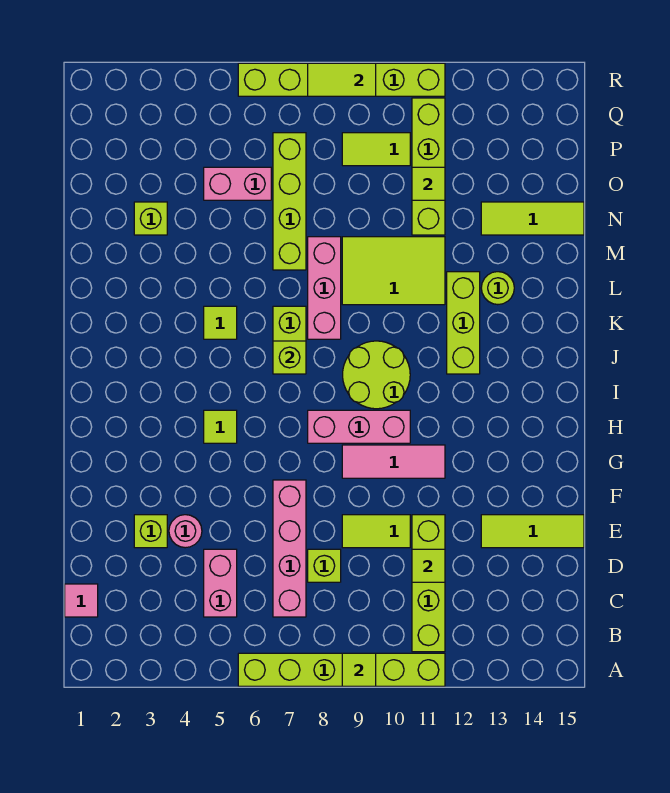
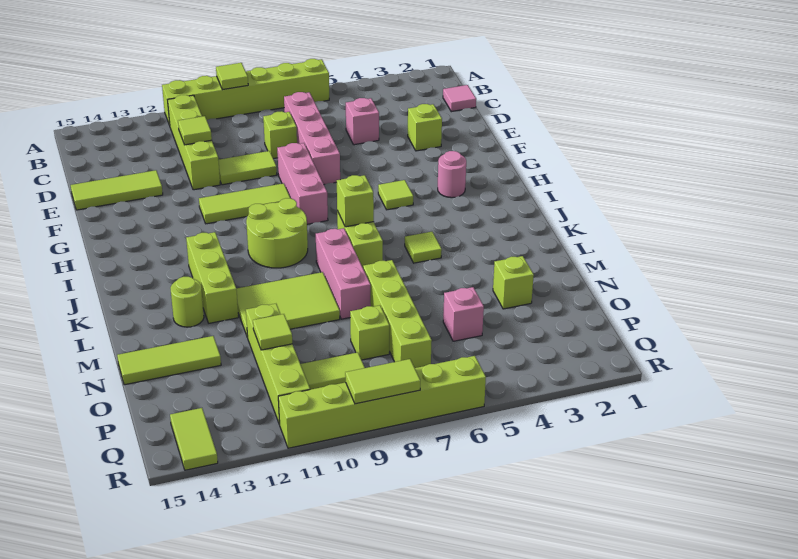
pink 1x2 brick [204,549,237,617] -> pink 1x1 brick [346,98,379,145]
pink 1x1 round brick [169,515,202,548] -> pink 1x1 round brick moved to [438,151,466,198]
pink 1x3 tile [342,445,445,478] -> lime 1x3 tile [199,183,290,224]
pink 1x3 brick [308,410,410,443] -> pink 1x3 brick turned to [277,143,328,224]
pink 1x2 brick [204,167,271,200] -> pink 1x1 brick [443,287,484,341]
none -> lime 1x1 brick [350,305,389,360]
none -> lime 1x2 tile [170,408,218,470]

